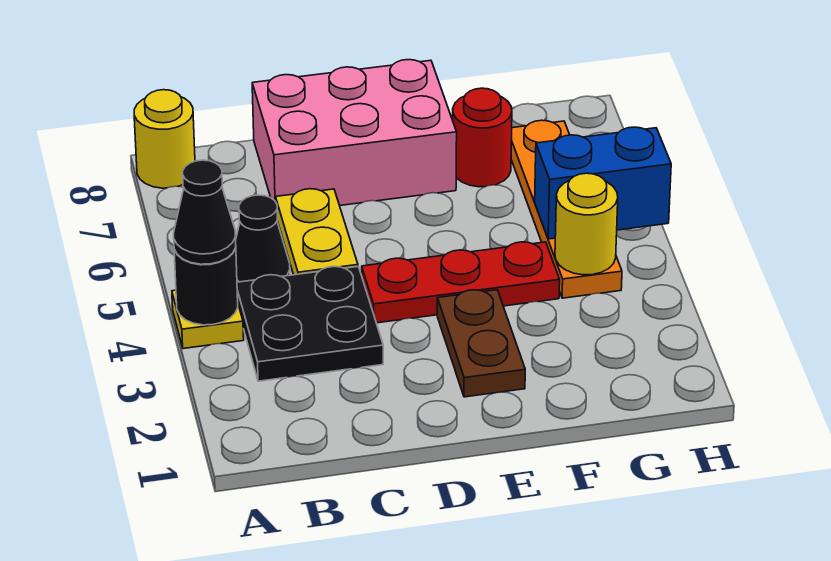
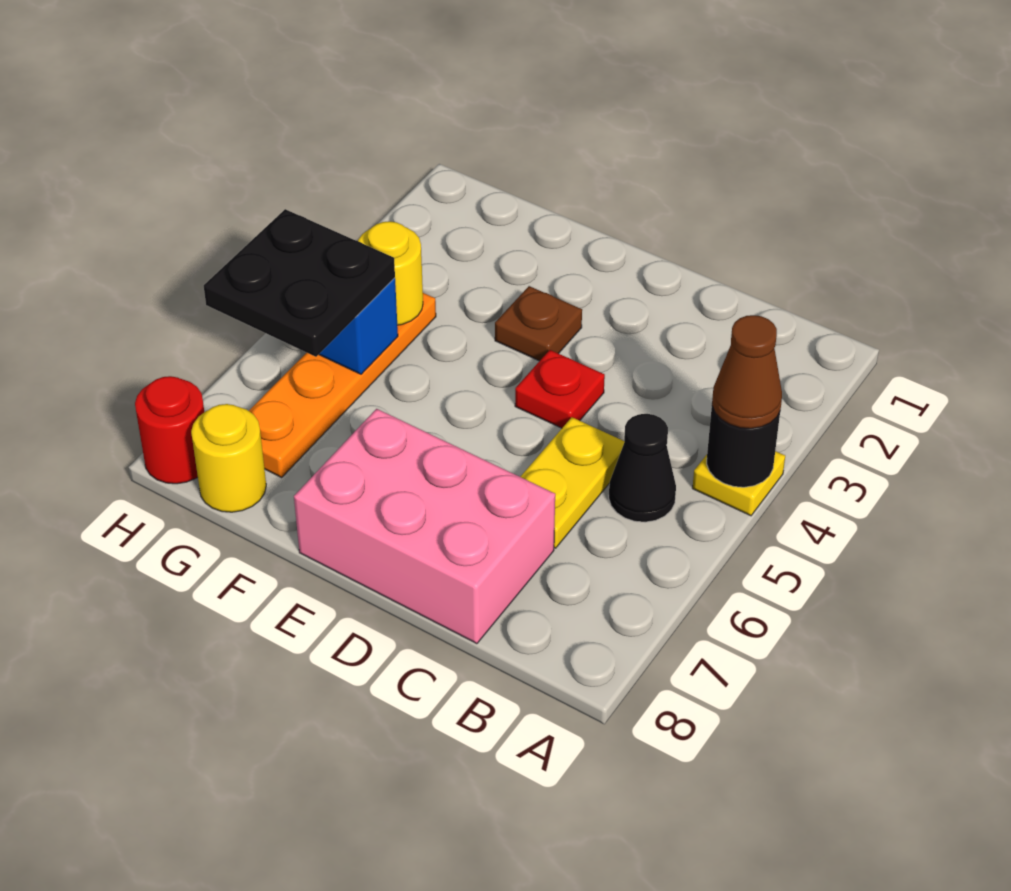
black 1x1 cone [174,160,236,264] -> brown 1x1 cone [712,315,782,429]
yellow 1x1 round brick [134,90,195,188] -> yellow 1x1 round brick moved to [191,404,266,512]
black 2x2 plate [237,267,383,381] -> black 2x2 plate moved to [204,209,395,357]
red 1x3 plate [362,242,560,323] -> red 1x1 plate [515,350,605,428]
brown 1x2 plate [437,290,525,397] -> brown 1x1 plate [495,286,582,361]
red 1x1 round brick [453,88,512,187] -> red 1x1 round brick moved to [135,376,204,484]

